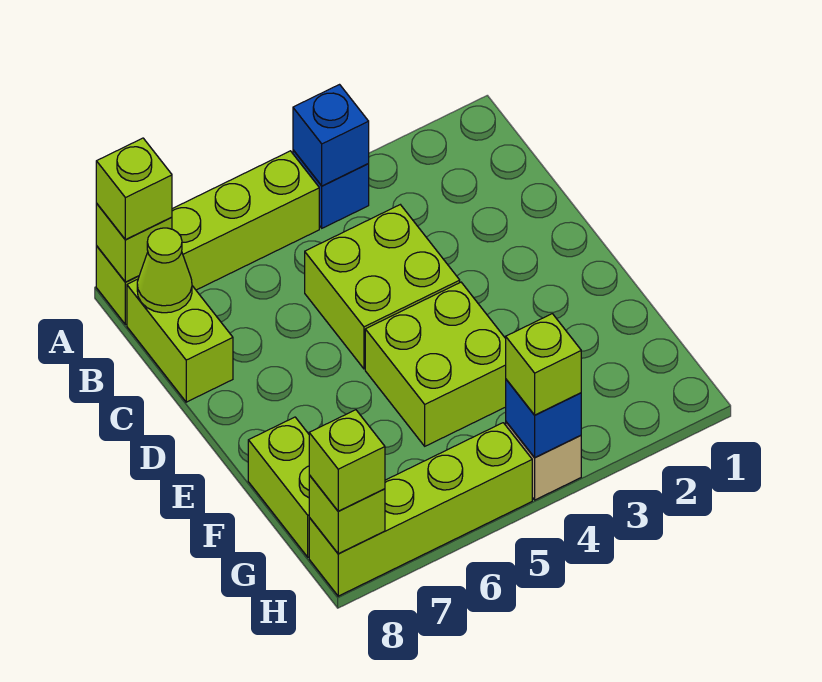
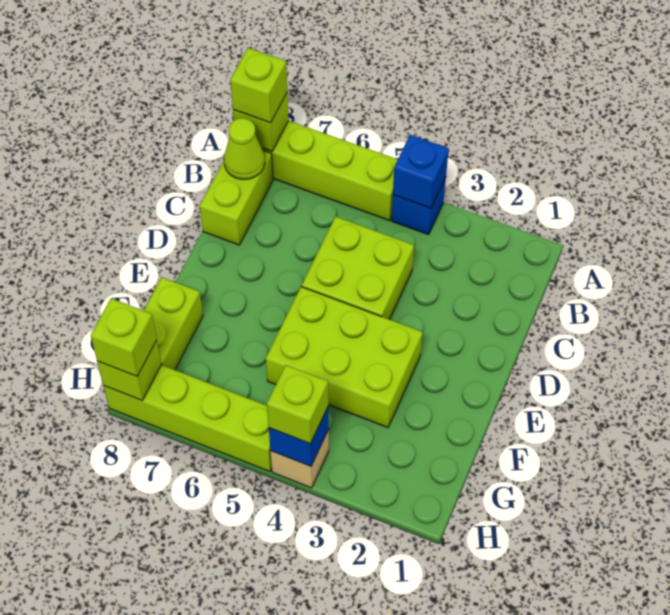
lime 2x2 brick [365,282,506,446] -> lime 2x3 brick [266,287,423,427]

